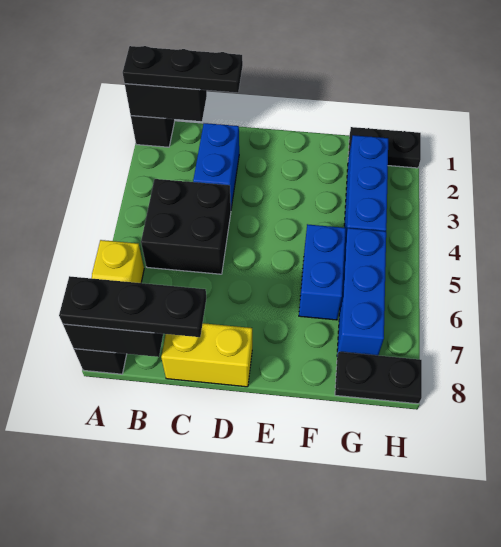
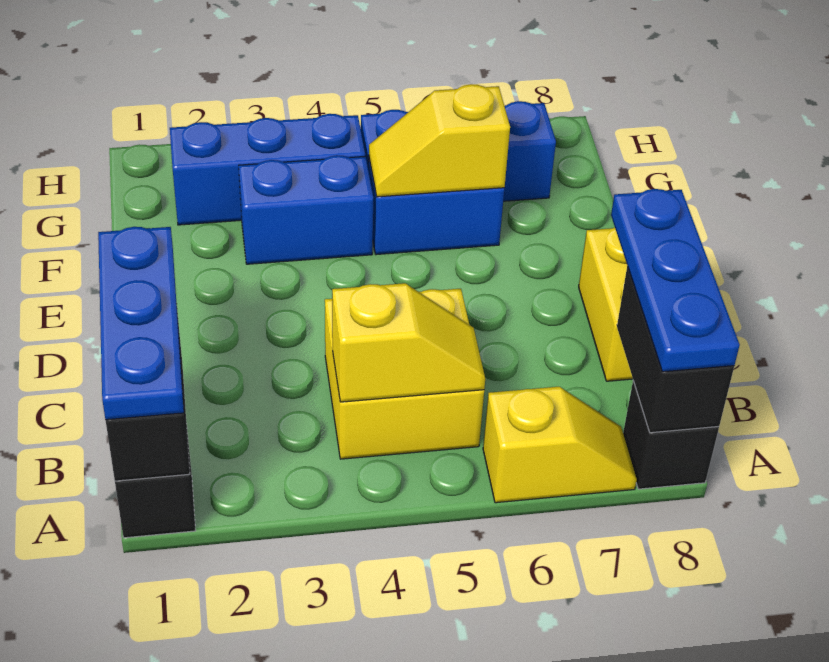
black 1x3 plate [123,46,243,93] -> blue 1x3 plate [98,227,184,420]
black 1x3 plate [59,276,206,337] -> blue 1x3 plate [611,189,740,372]
black 2x2 brick [141,179,231,274] -> yellow 2x2 brick [325,289,484,459]
none -> yellow 1x2 slope [332,283,485,402]
blue 1x2 brick [193,123,239,208] -> blue 1x2 brick moved to [239,155,373,264]
none -> yellow 1x2 slope [369,84,510,197]
black 1x2 plate [348,127,421,168] -> none
black 1x2 plate [335,352,422,404] -> none

